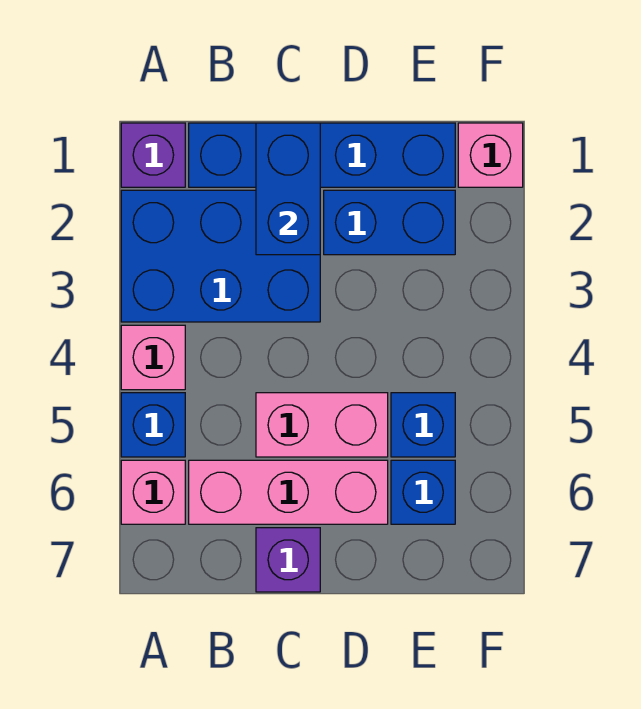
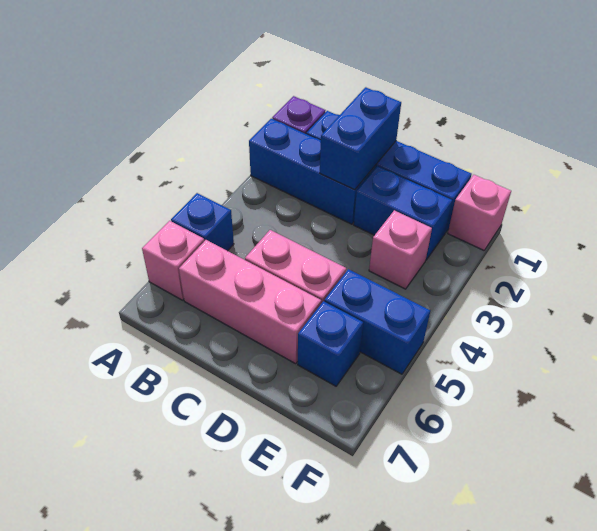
blue 2x3 brick [121,190,320,322] -> blue 1x3 brick [249,119,375,224]
pink 1x1 brick [121,325,185,390] -> pink 1x1 brick moved to [369,210,432,289]
purple 1x1 brick [256,528,320,592] -> none
blue 1x1 brick [391,393,455,457] -> blue 1x2 brick [324,269,430,374]

